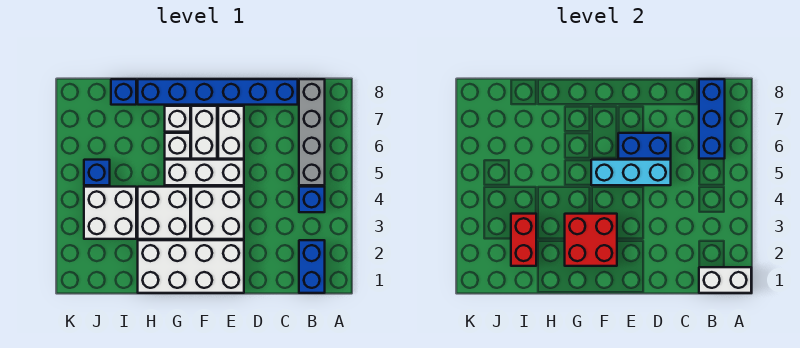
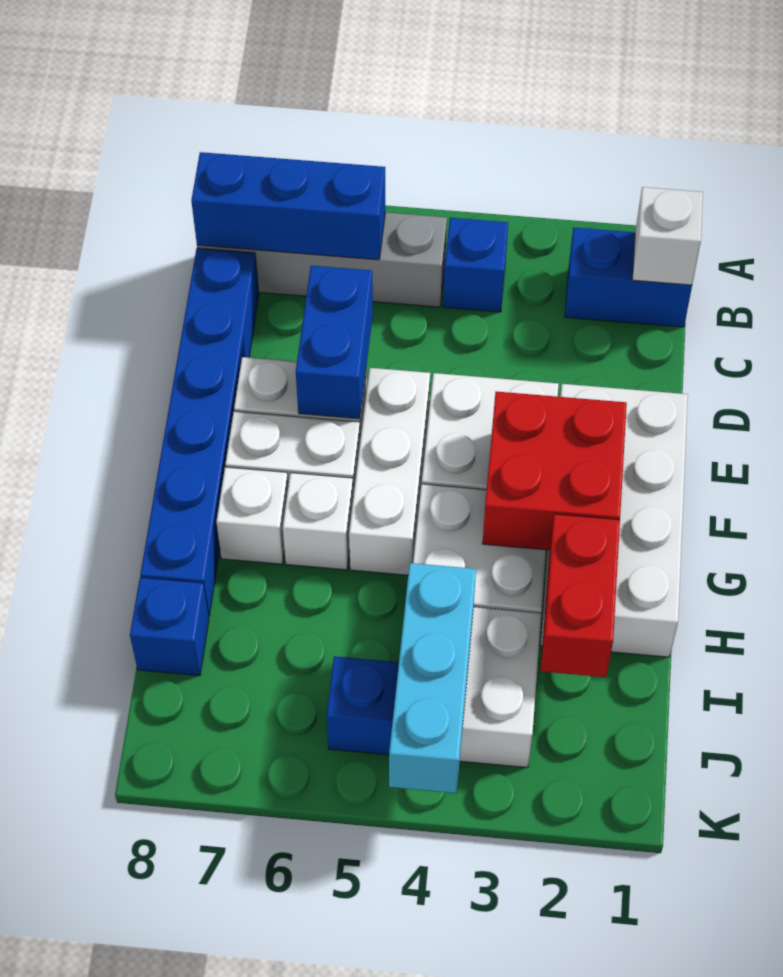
white 1x2 brick [699,267,751,293] -> white 1x1 brick [632,187,703,285]
cyan 1x3 brick [591,160,671,185] -> cyan 1x3 brick moved to [389,563,476,793]
red 1x2 brick [511,214,536,266] -> red 1x2 brick turned to [541,514,620,677]

